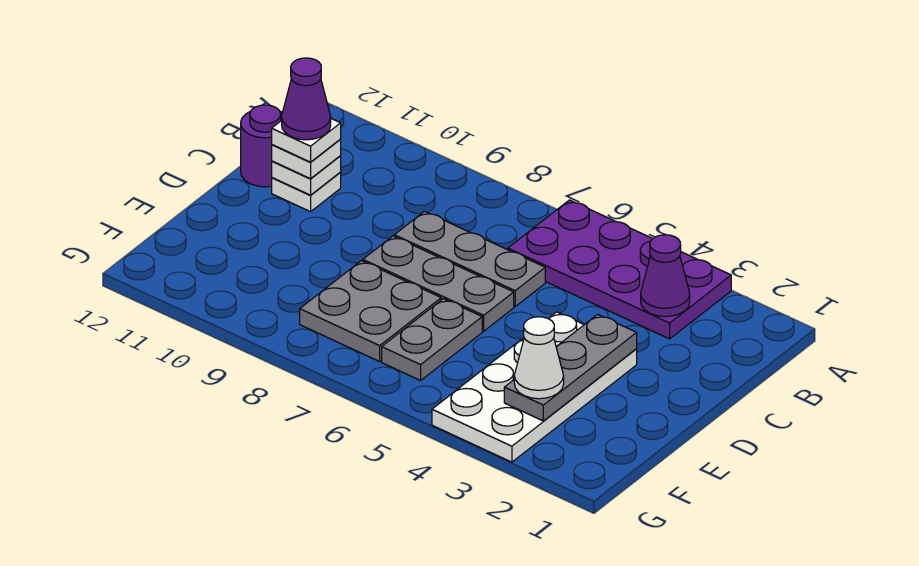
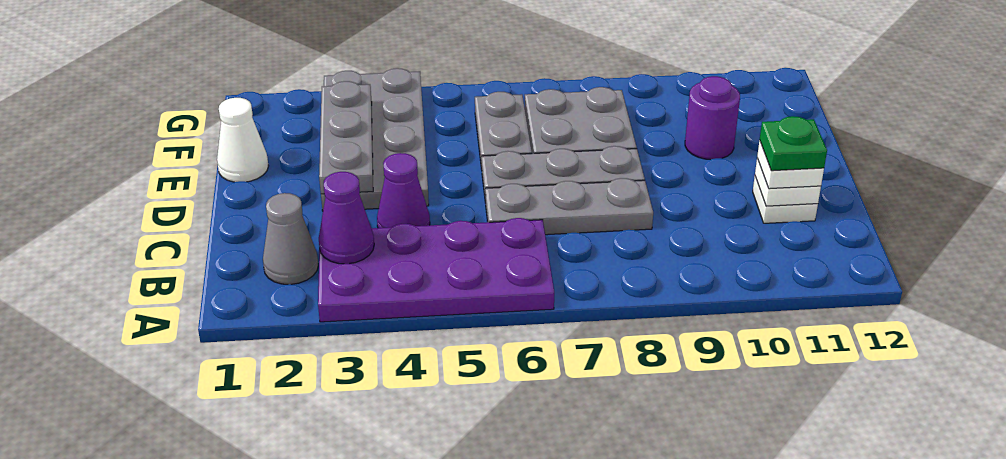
none -> grey 1x1 cone [263,193,318,284]
white 1x1 plate [272,119,341,162] -> green 1x1 plate [760,116,827,171]
purple 1x1 cone [282,58,331,140] -> purple 1x1 cone moved to [377,153,430,228]
purple 1x1 round brick [241,105,282,187] -> purple 1x1 round brick moved to [685,76,740,160]
white 2x4 plate [432,312,637,462] -> grey 2x4 plate [321,68,429,211]
white 1x1 cone [514,317,564,399] -> white 1x1 cone moved to [217,98,268,182]

